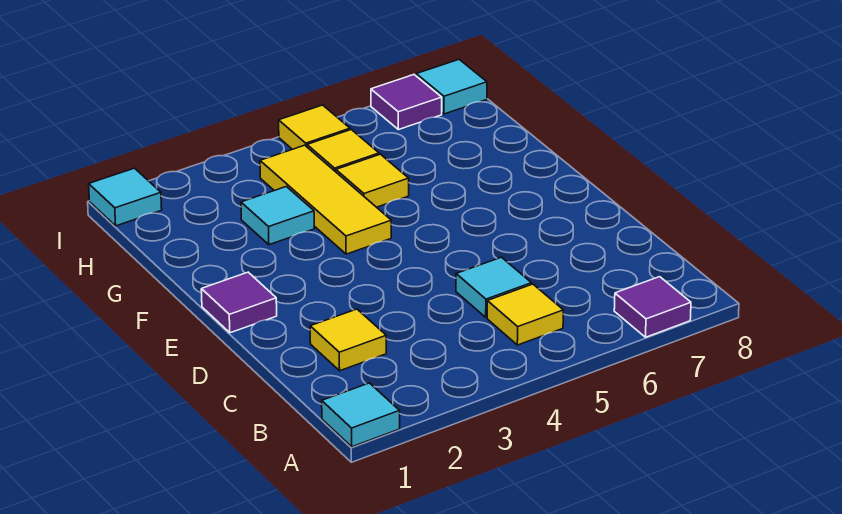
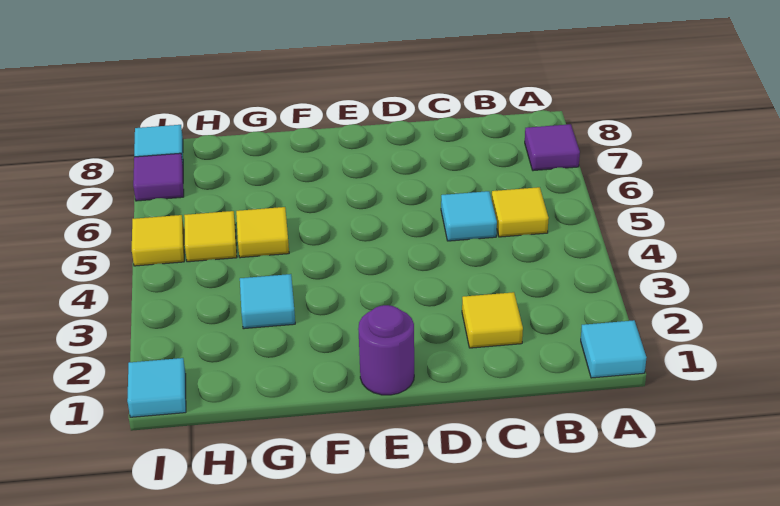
purple 1x1 tile [201,272,277,333] -> purple 1x1 round brick [358,305,414,395]
yellow 1x3 tile [260,145,391,254] -> none

